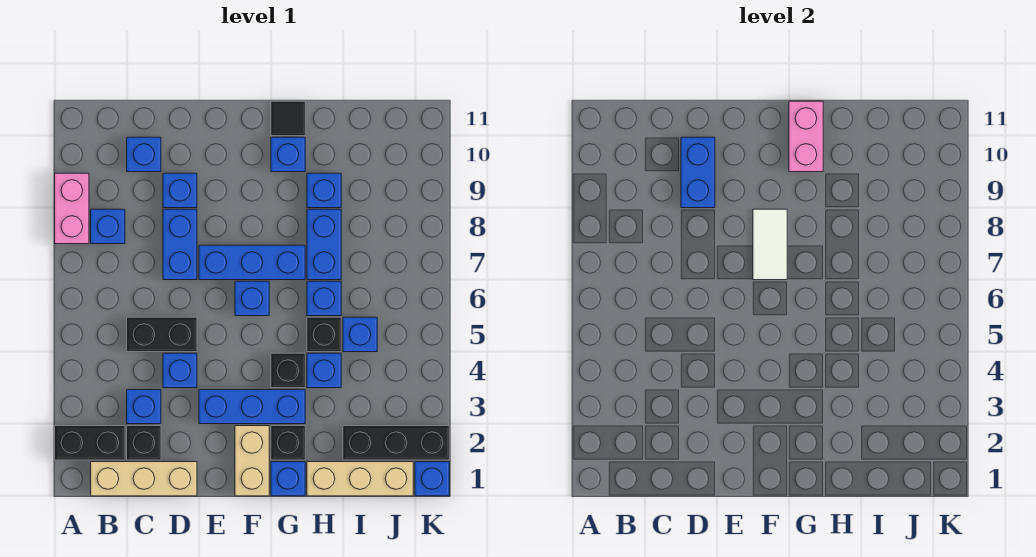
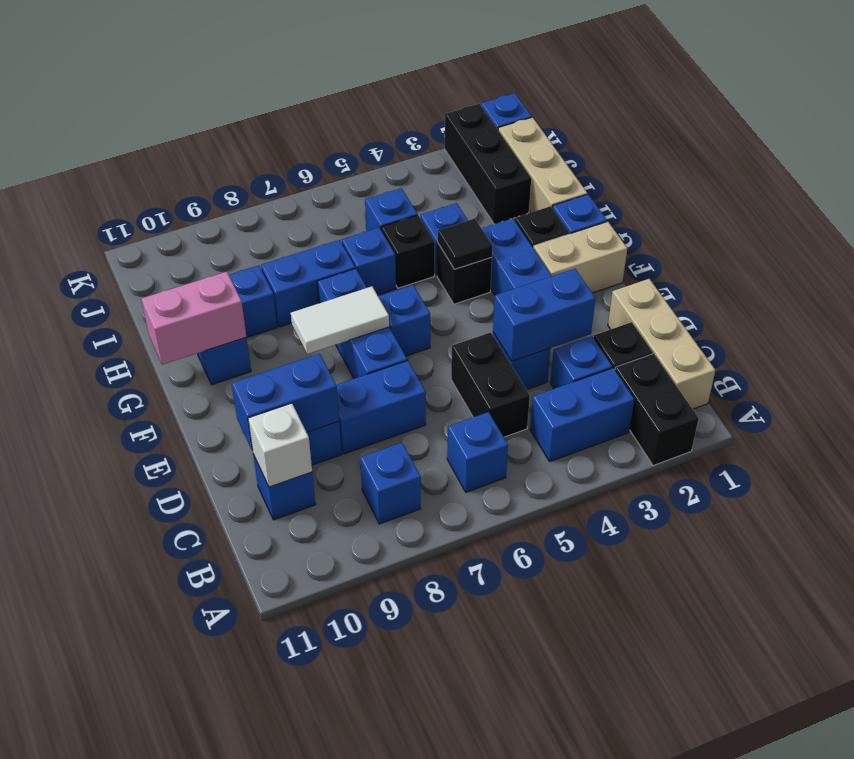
pink 1x2 brick [55,173,89,244] -> none
none -> blue 1x2 brick [530,368,634,461]
none -> blue 1x1 brick [447,412,508,492]
none -> white 1x1 brick [248,403,312,487]
none -> blue 1x2 brick [493,269,595,361]
black 1x1 tile [271,101,305,136] -> black 1x1 tile moved to [438,218,493,269]

